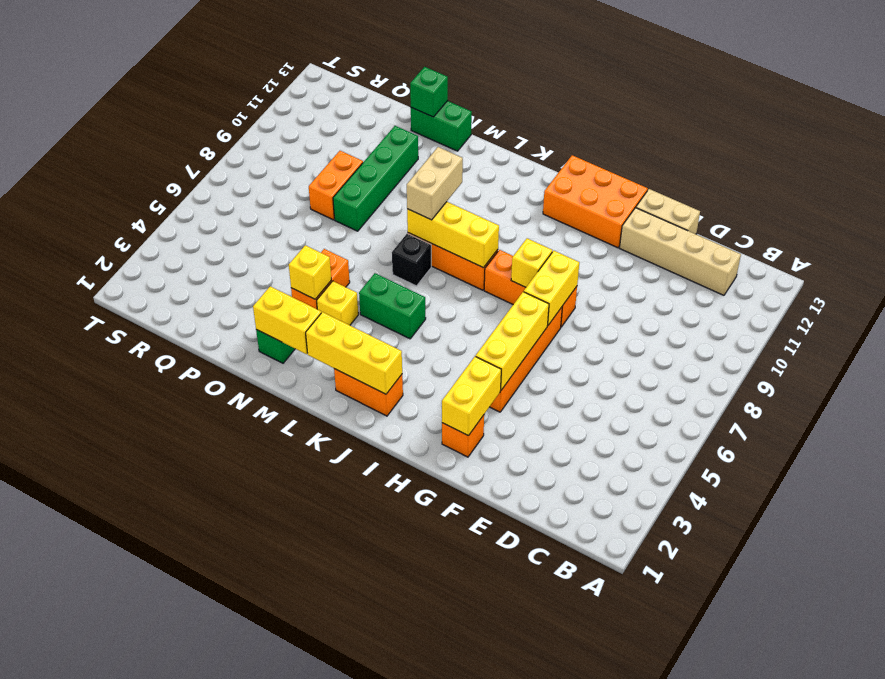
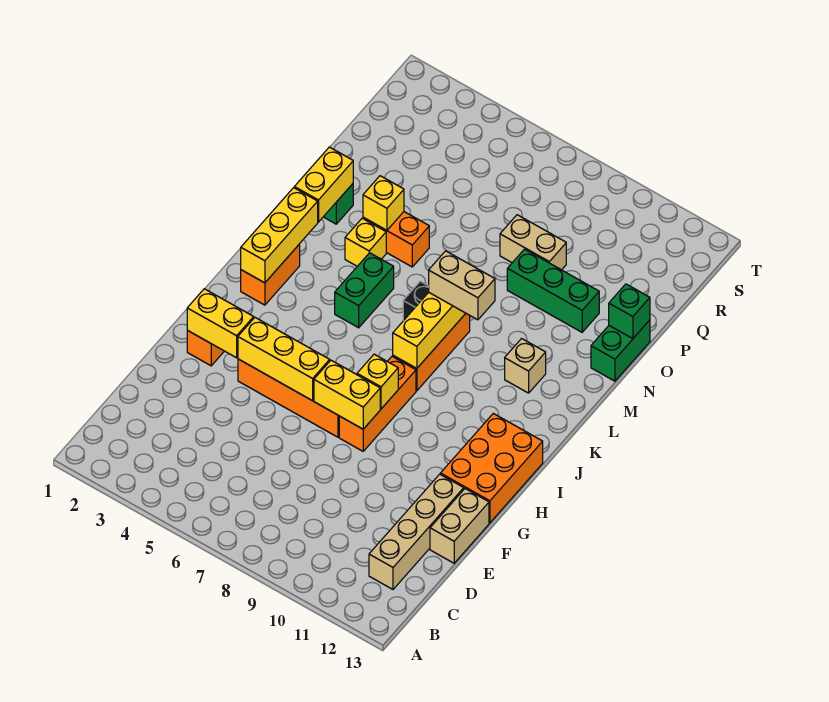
none -> tan 1x1 brick [505,339,546,393]
green 1x4 brick [333,126,418,231] -> green 1x3 brick [507,249,599,332]
orange 1x2 brick [309,151,363,220] -> tan 1x2 brick [500,215,566,270]

